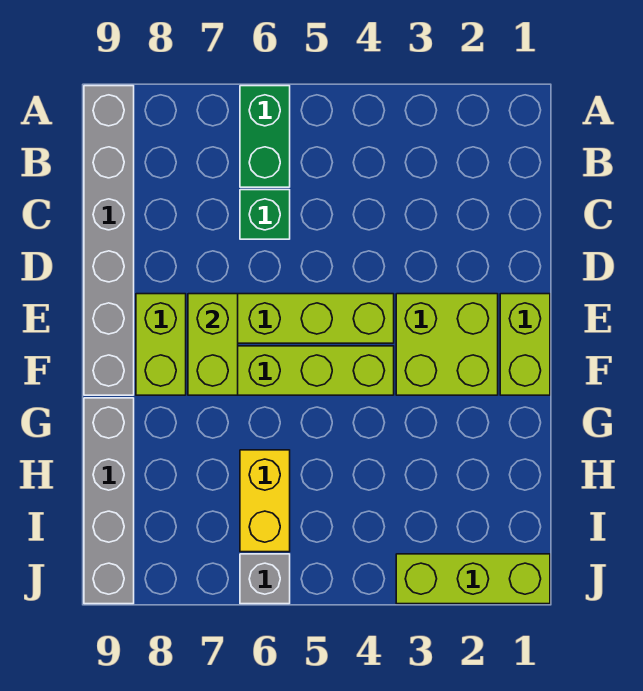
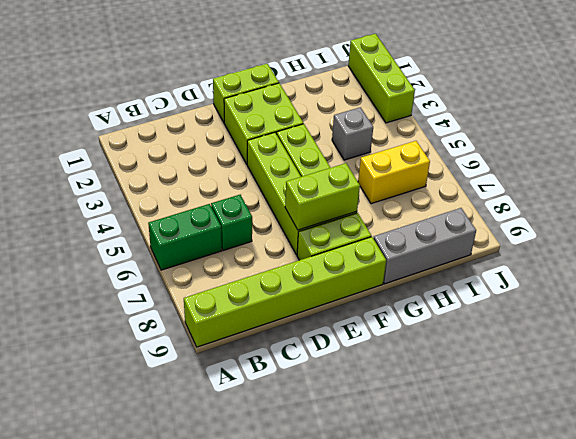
grey 1x6 brick [84,86,134,395] -> lime 1x6 brick [184,237,386,347]
grey 1x4 brick [84,398,134,604] -> grey 1x3 brick [373,208,476,284]
grey 1x1 brick [240,554,290,604] -> grey 1x1 brick moved to [332,107,373,160]

